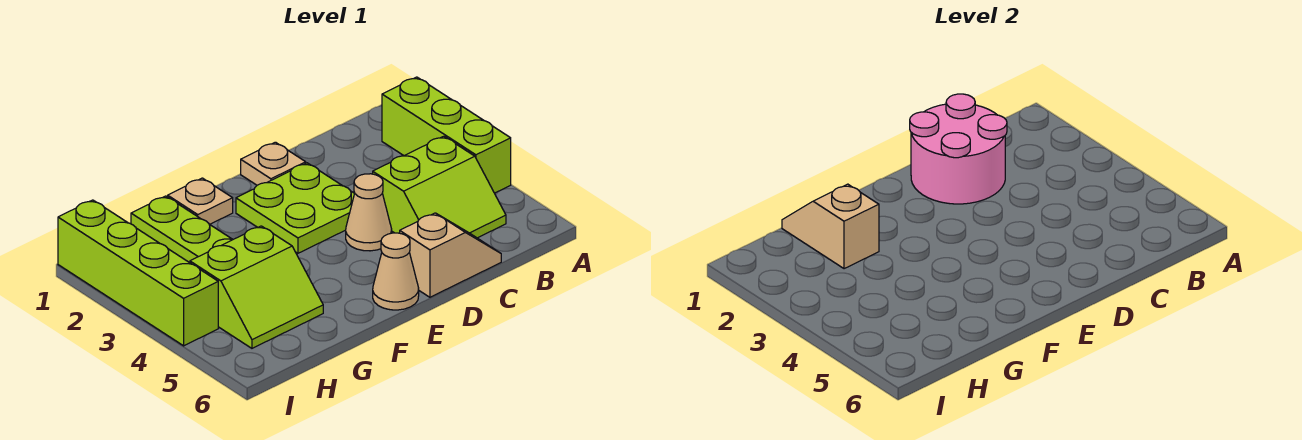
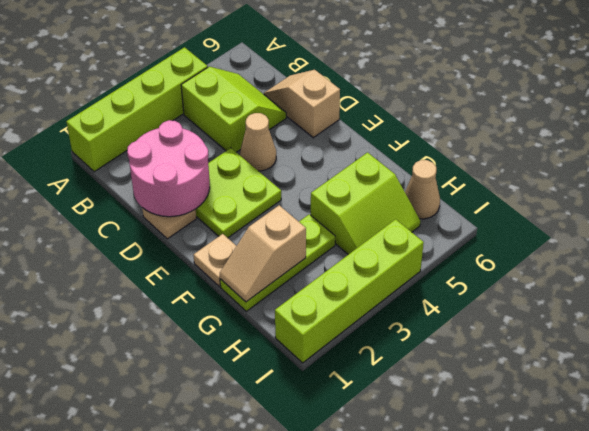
lime 1x3 brick [382,77,511,193] -> lime 1x4 brick [66,47,208,172]
tan 1x1 cone [373,233,419,310] -> tan 1x1 cone moved to [405,160,440,219]
lime 2x2 slope [190,226,323,348] -> lime 2x2 slope turned to [311,153,420,255]

